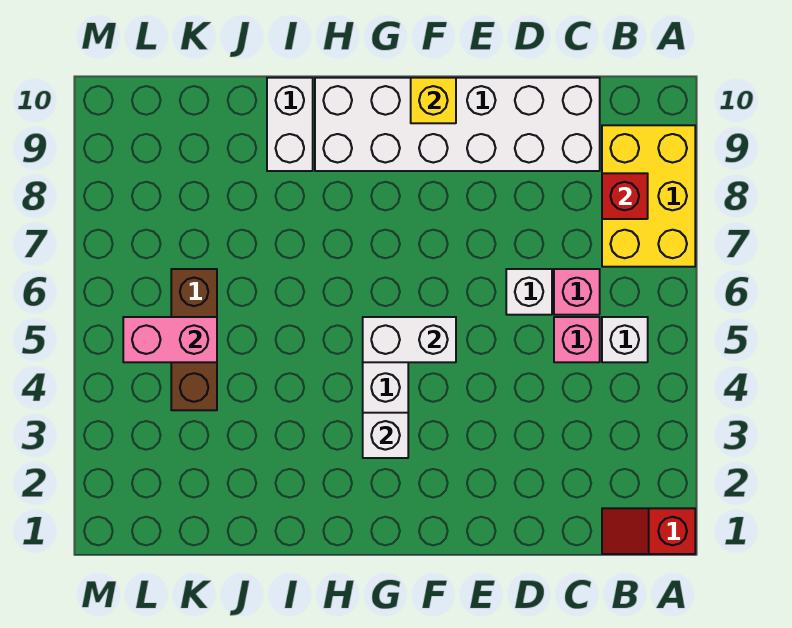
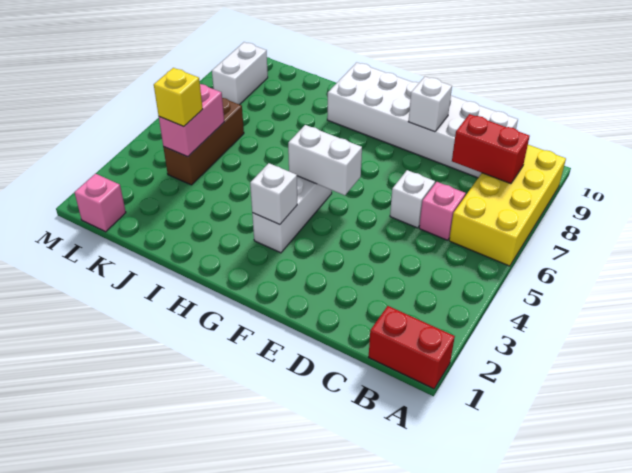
red 1x2 slope [602,508,695,554] -> red 1x2 brick [369,306,455,389]
yellow 2x3 brick [602,125,695,267] -> yellow 2x4 brick [449,145,566,266]
white 1x1 brick [602,317,648,362] -> white 1x1 brick moved to [408,77,452,132]
red 1x1 brick [602,173,648,219] -> red 1x2 brick [452,114,530,184]
pink 1x1 brick [554,317,600,362] -> pink 1x1 brick moved to [74,174,126,232]
yellow 1x1 brick [411,78,456,123] -> yellow 1x1 brick moved to [154,68,203,127]
white 1x2 brick [267,78,313,171] -> white 1x2 brick moved to [212,42,268,105]
pink 1x2 brick [123,317,217,362] -> pink 1x2 brick turned to [159,84,224,157]

